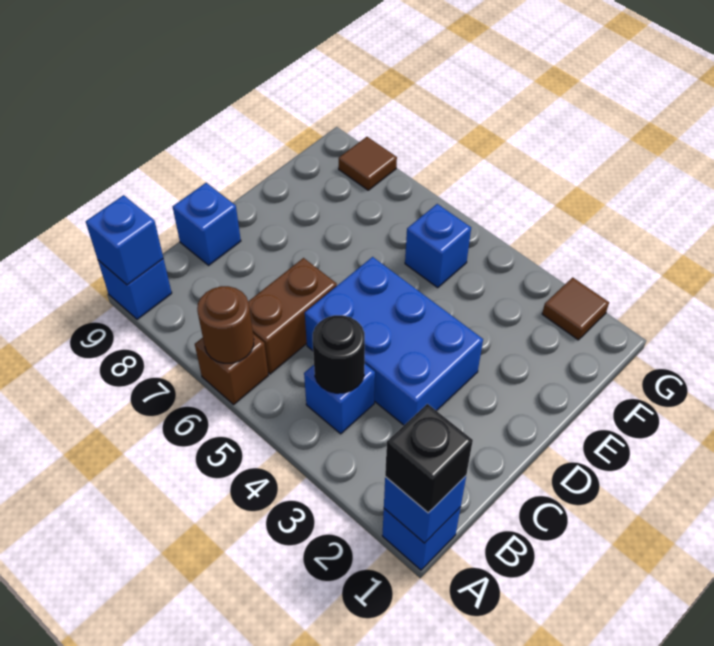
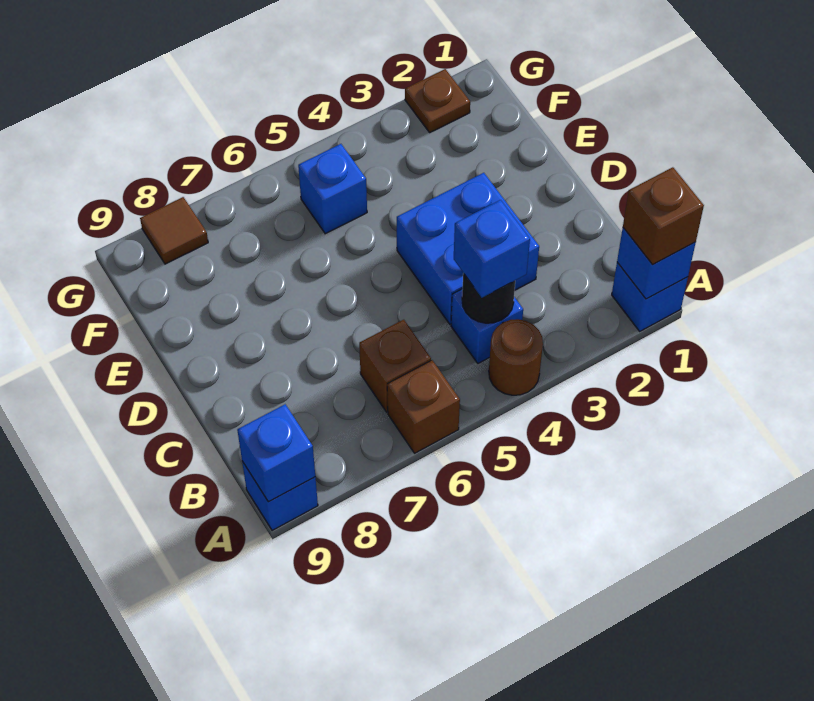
black 1x1 brick [385,404,473,513] -> brown 1x1 brick [623,167,704,265]
brown 1x1 round brick [197,286,254,363] -> brown 1x1 round brick moved to [489,319,543,395]
brown 1x2 brick [248,258,337,374] -> brown 1x1 brick [359,320,431,412]
blue 2x3 brick [305,257,483,425] -> blue 2x2 brick [397,173,539,324]
blue 1x1 brick [173,183,241,265] -> blue 1x1 brick moved to [454,200,530,298]
brown 1x1 tile [542,277,609,340] -> brown 1x1 plate [405,69,470,132]

